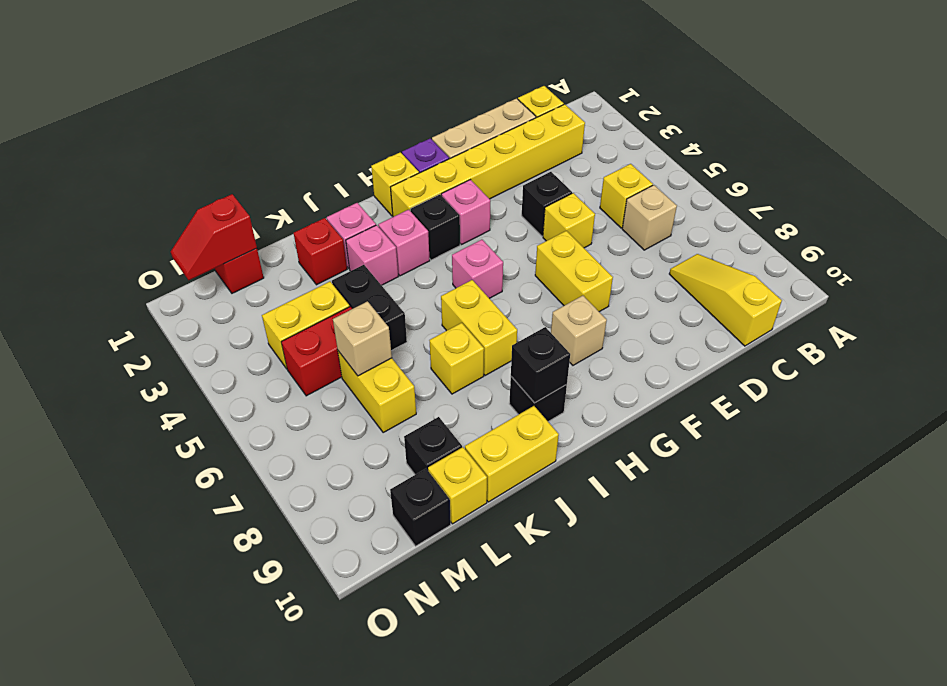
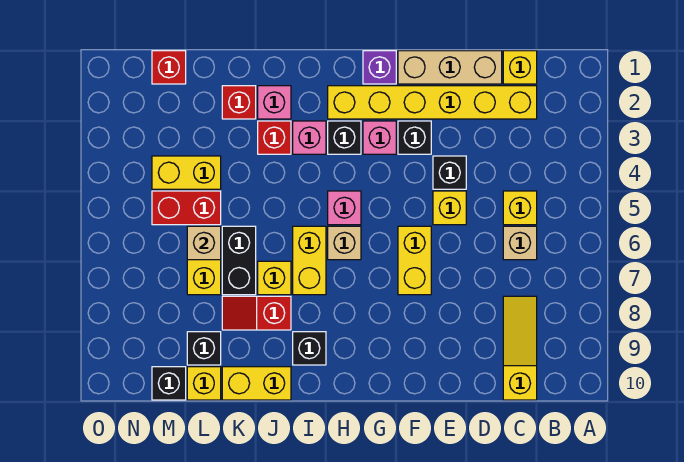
tan 1x1 brick [551,296,607,365] -> tan 1x1 brick moved to [328,226,361,260]
yellow 1x1 brick [371,152,419,216] -> none
black 1x1 brick [511,327,570,403] -> black 1x1 brick moved to [398,121,431,154]
pink 1x1 brick [346,225,398,285] -> red 1x1 brick [258,121,291,154]
black 1x2 brick [332,265,407,351] -> black 1x2 brick moved to [222,226,256,295]
red 1x2 slope [171,194,257,280] -> red 1x2 slope moved to [222,296,291,330]

